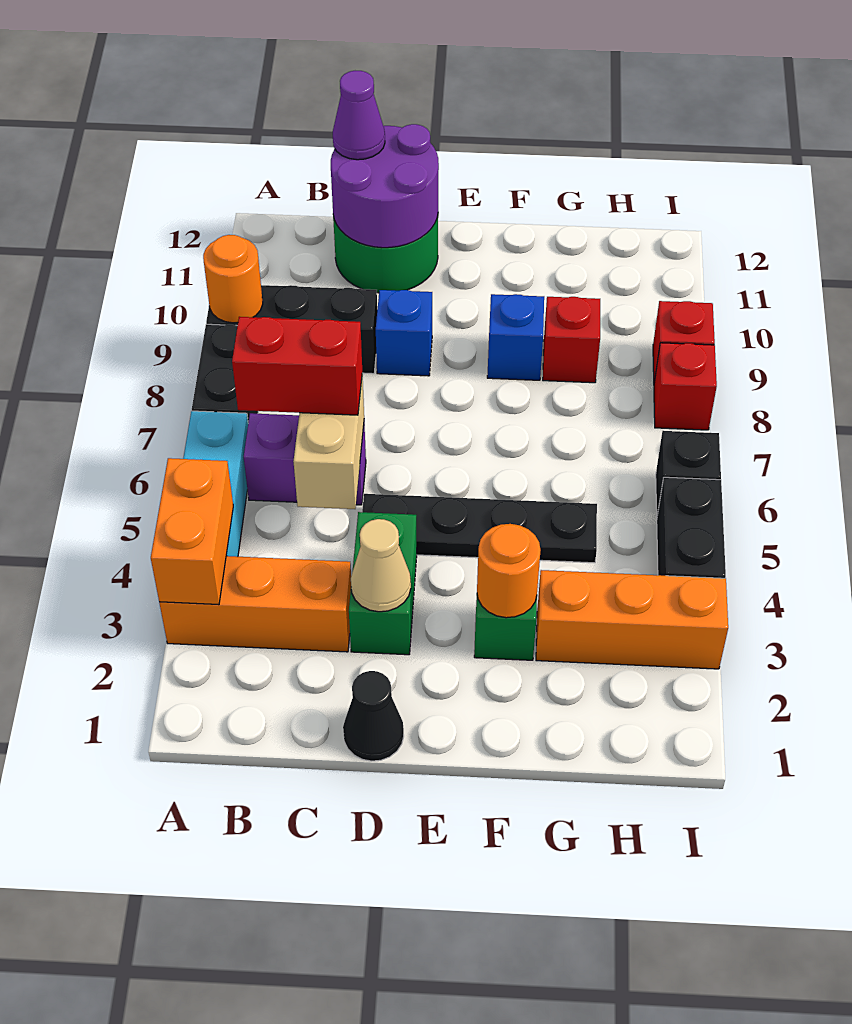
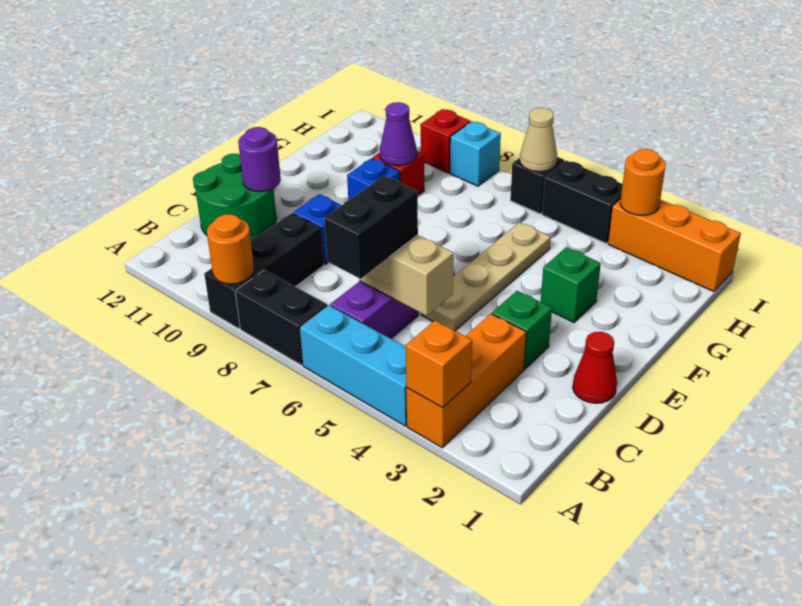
orange 1x2 brick [151,458,233,605] -> orange 1x1 brick [406,321,472,408]
red 1x2 brick [232,317,362,415] -> black 1x2 brick [324,176,418,279]
purple 2x2 round brick [331,124,439,248] -> purple 1x1 round brick [238,127,281,191]
purple 1x1 cone [333,71,385,160] -> purple 1x1 cone moved to [380,102,417,166]
black 1x1 cone [343,671,404,761] -> red 1x1 cone [573,332,617,403]
green 1x2 brick [349,512,417,655] -> green 1x1 brick [492,291,552,370]
tan 1x1 cone [351,519,411,612] -> tan 1x1 cone moved to [520,108,557,172]
black 1x4 plate [362,494,597,563] -> tan 1x4 plate [421,222,551,331]
orange 1x1 round brick [477,524,540,618] -> orange 1x1 round brick moved to [620,149,666,215]
orange 1x3 brick [536,570,728,669] -> orange 1x3 brick turned to [608,199,741,292]
red 1x1 brick [654,343,717,430] -> cyan 1x1 brick [450,121,501,186]

